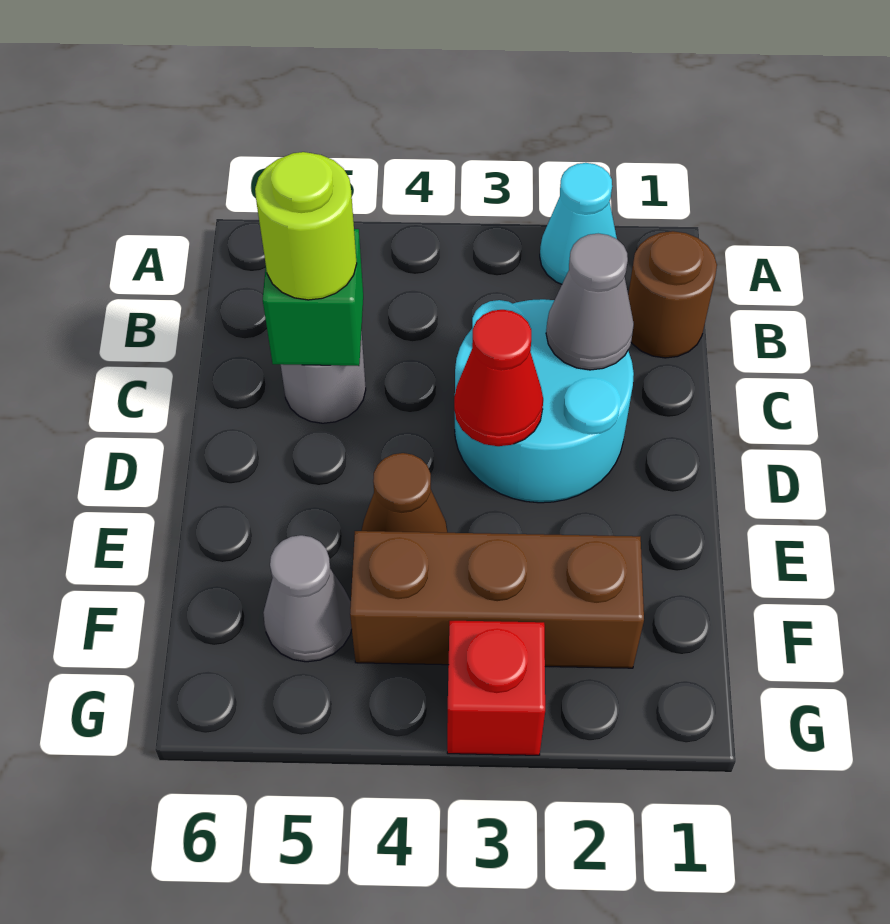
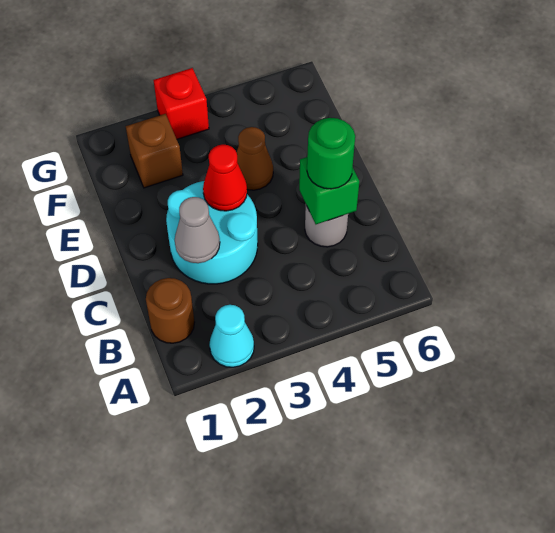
lime 1x1 round brick [255,152,357,300] -> green 1x1 round brick [307,118,355,189]
brown 1x3 brick [350,531,644,668] -> brown 1x1 brick [126,114,183,188]
grey 1x1 cone [263,535,352,662] -> none

